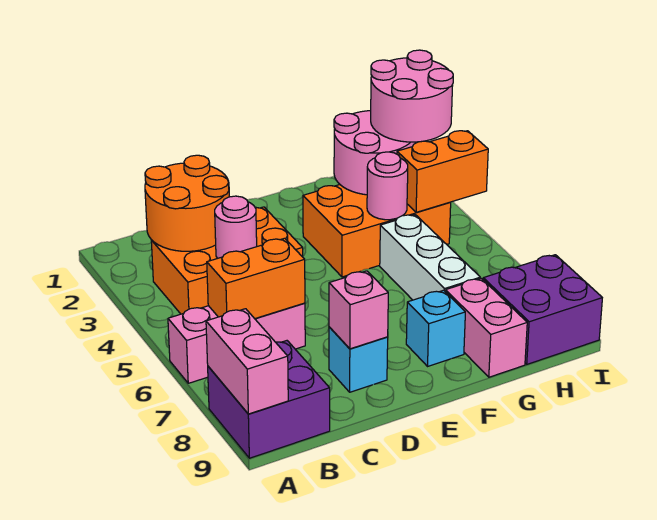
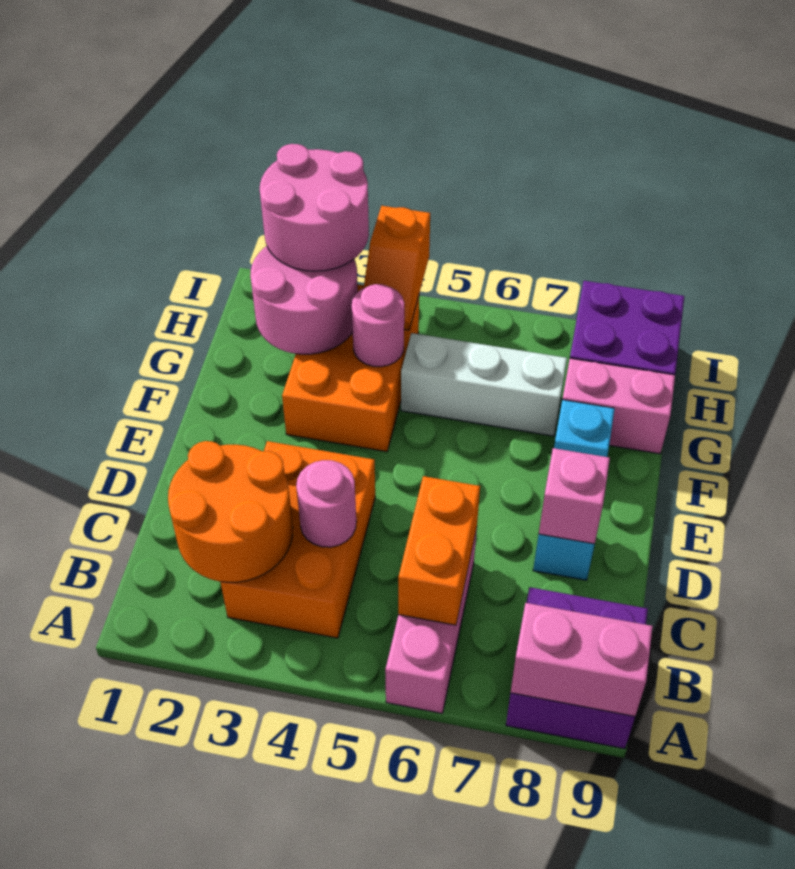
orange 1x2 brick [397,131,488,213] -> orange 1x2 slope [364,206,430,330]

